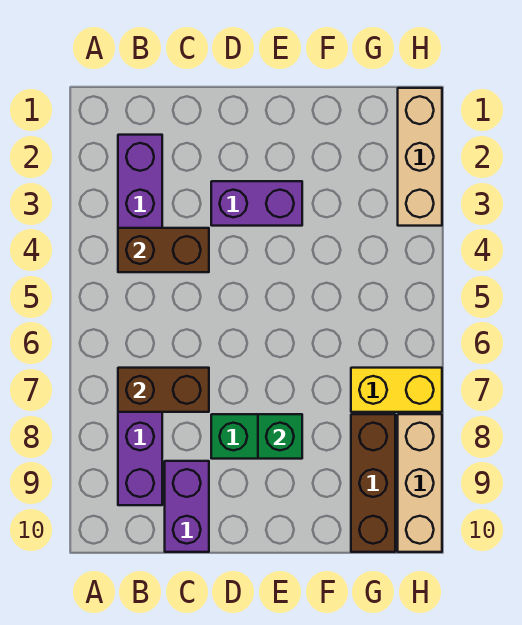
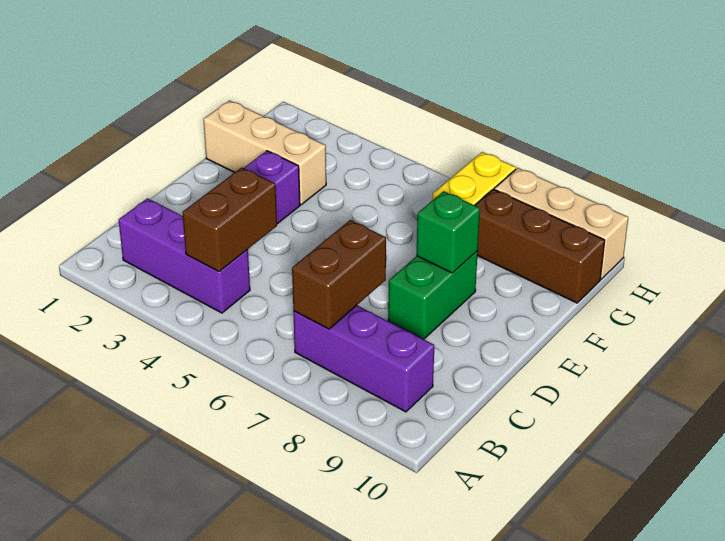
purple 1x2 brick [165,461,209,552] -> none
tan 1x3 brick [398,88,442,226] -> tan 1x3 brick moved to [203,100,326,205]

